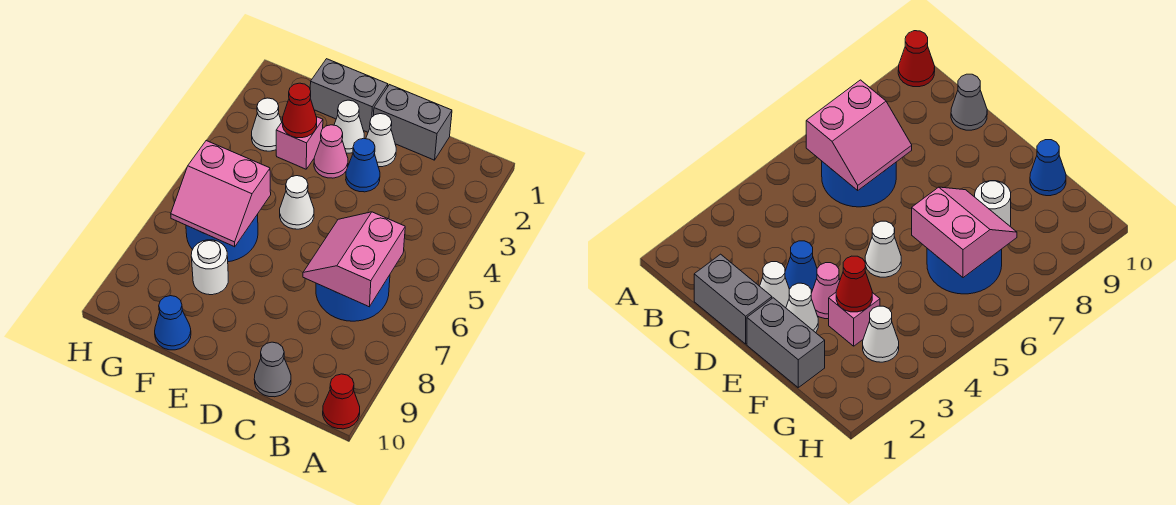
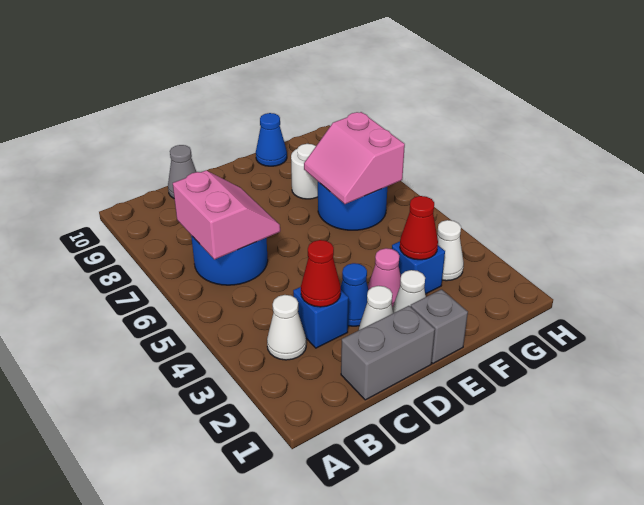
red 1x1 cone [323,374,360,429] -> red 1x1 cone moved to [301,240,341,307]
none -> blue 1x1 brick [293,287,349,348]
grey 1x2 brick [310,59,388,132] -> grey 1x1 brick [410,289,468,363]
white 1x1 cone [280,176,314,229] -> white 1x1 cone moved to [267,295,306,360]
pink 1x1 brick [276,117,323,169] -> blue 1x1 brick [392,241,445,294]
pink 2x2 slope [171,141,271,247] -> pink 2x2 slope turned to [304,112,405,204]

